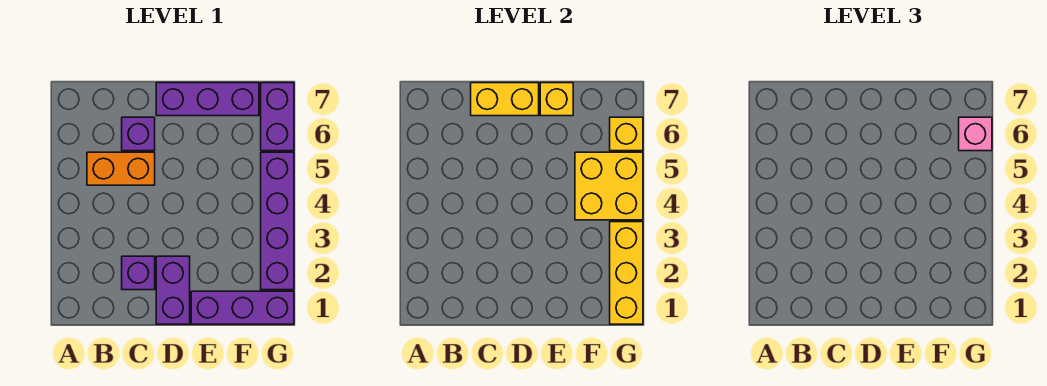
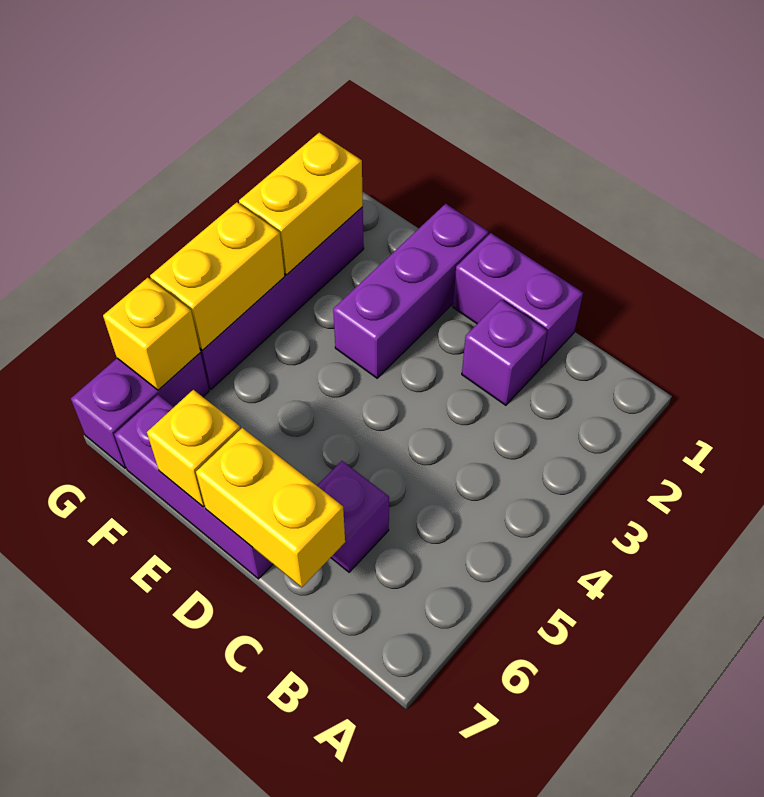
orange 1x2 brick [87,152,155,185] -> none
purple 1x2 brick [156,256,190,324] -> purple 1x2 brick turned to [453,233,583,367]
purple 1x3 brick [191,291,294,324] -> purple 1x3 brick turned to [333,204,489,378]
yellow 2x2 brick [575,152,643,220] -> yellow 1x2 brick [150,202,285,350]
yellow 1x3 brick [610,222,643,324] -> yellow 1x2 brick [239,133,363,275]
pink 1x1 brick [959,117,992,151] -> none

